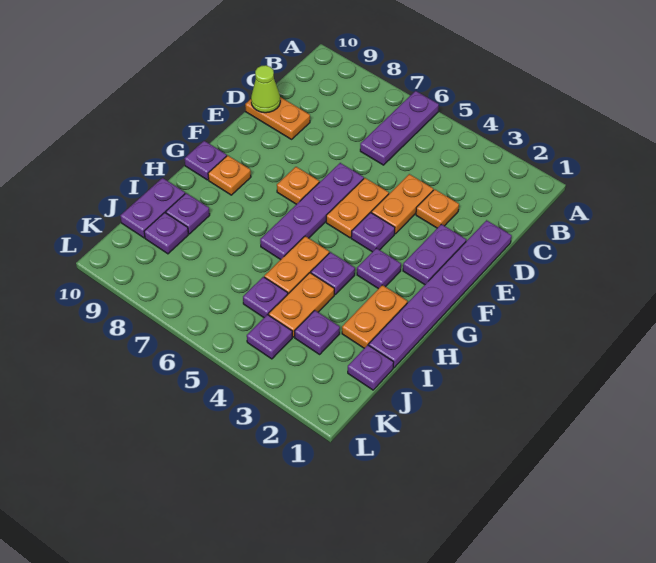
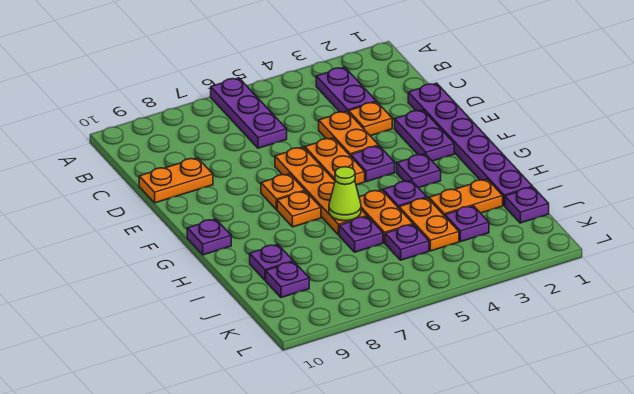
lime 1x1 cone [251,65,280,113] -> lime 1x1 cone moved to [329,167,361,221]
purple 1x4 plate [260,163,364,260] -> orange 1x4 plate [275,147,367,235]
orange 1x1 plate [208,155,251,195] -> orange 1x1 plate moved to [277,191,321,227]
orange 1x2 plate [342,285,407,348] -> orange 1x2 plate turned to [429,179,503,216]
purple 1x2 plate [120,178,185,238] -> purple 1x2 plate moved to [316,67,376,113]
purple 1x1 plate [247,315,292,359] -> purple 1x1 plate moved to [339,216,383,252]

